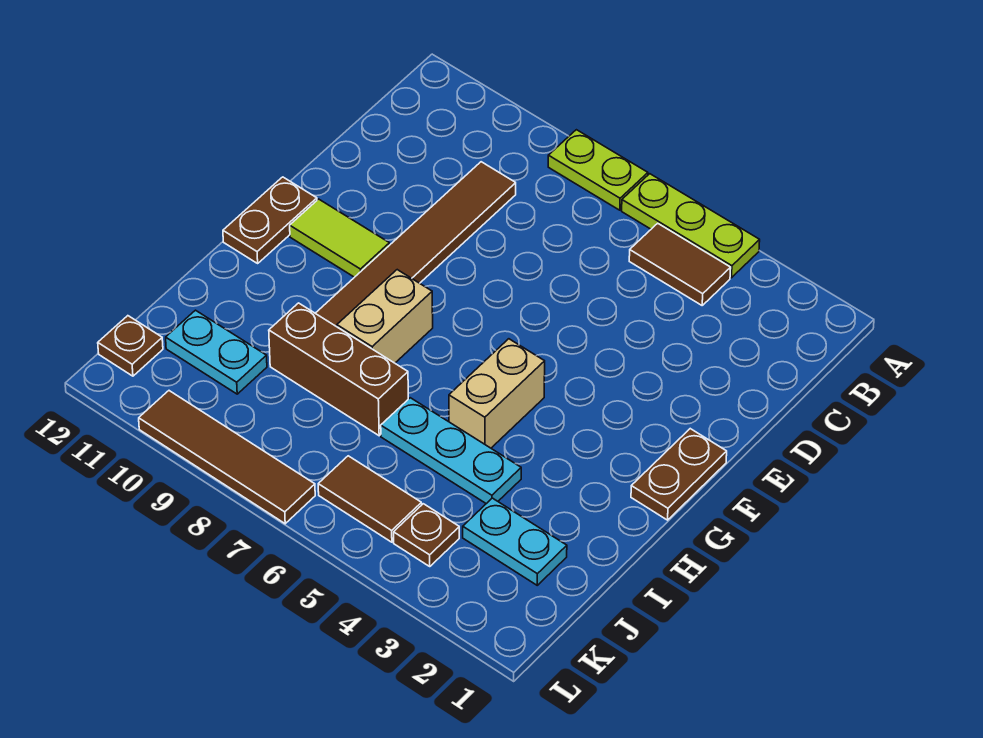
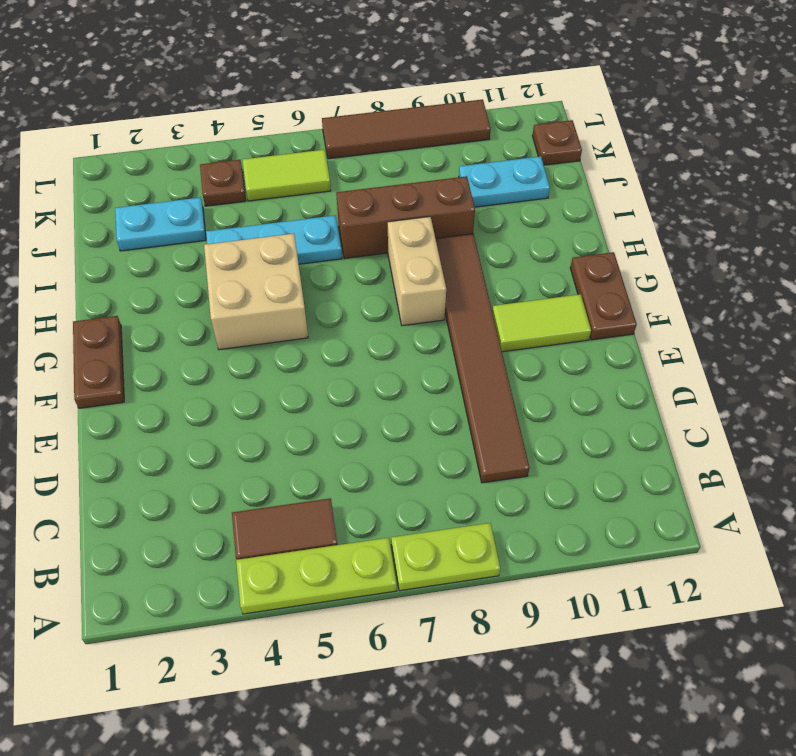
tan 1x2 brick [449,339,545,448] -> tan 2x2 brick [204,234,308,350]
brown 1x2 tile [318,456,422,542] -> lime 1x2 tile [243,150,331,201]

